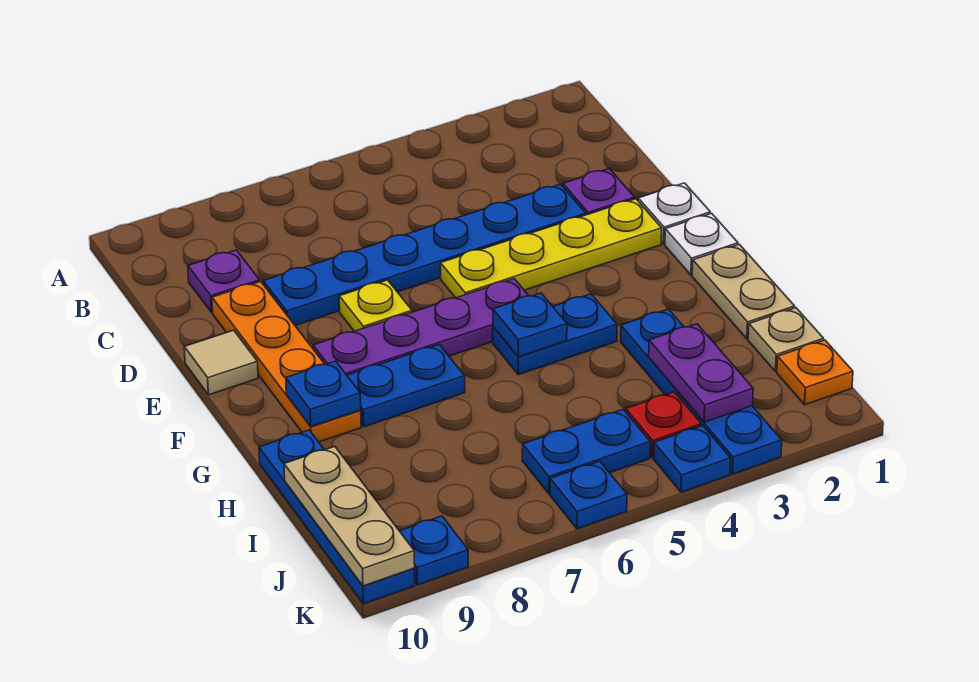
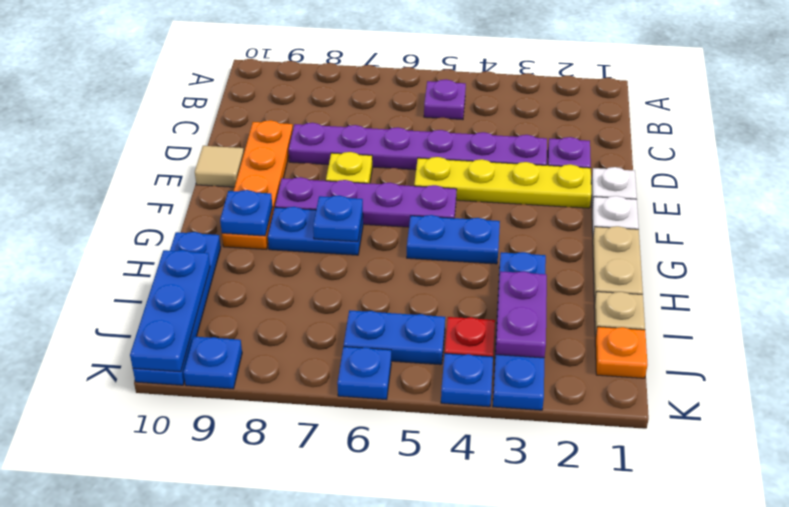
purple 1x1 plate [188,250,260,312] -> purple 1x1 plate moved to [424,80,466,120]
blue 1x6 plate [263,184,586,325] -> purple 1x6 plate [289,123,547,170]
blue 1x1 plate [493,293,567,357] -> blue 1x1 plate moved to [313,195,363,242]
tan 1x3 plate [284,447,415,586] -> blue 1x3 plate [130,250,210,372]

